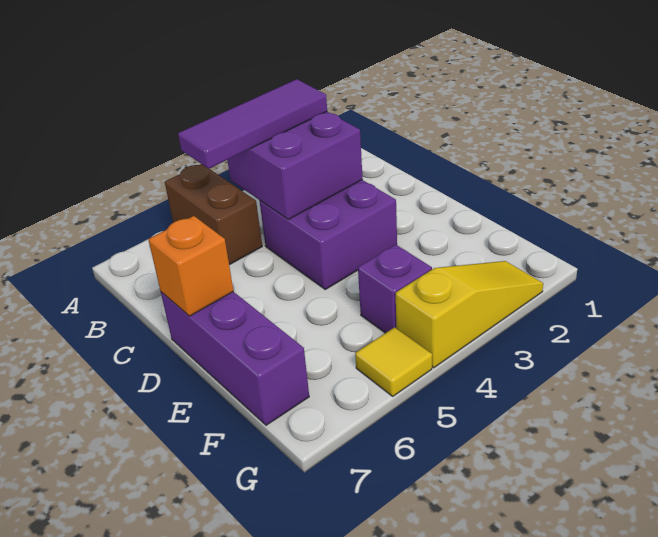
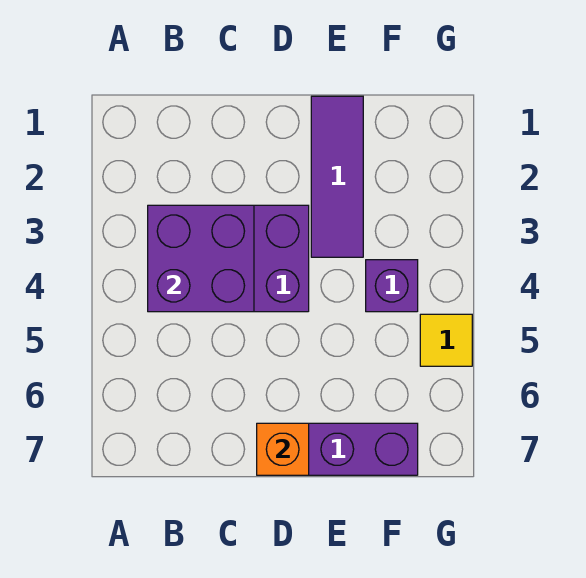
brown 1x2 brick [165,164,262,265] -> none
purple 1x3 tile [178,79,327,169] -> purple 1x3 tile moved to [311,96,363,257]
yellow 1x3 slope [396,261,543,368] -> none

